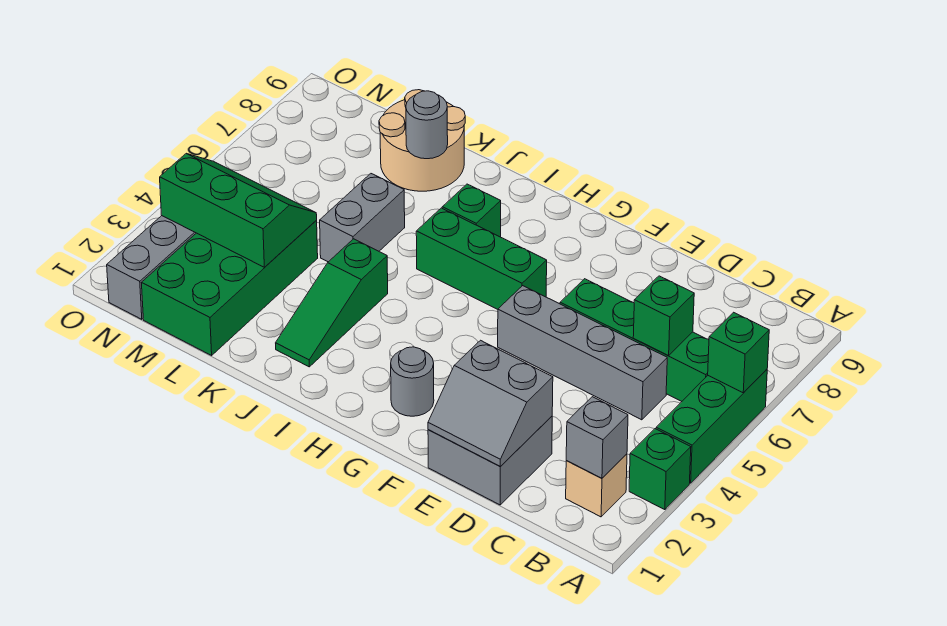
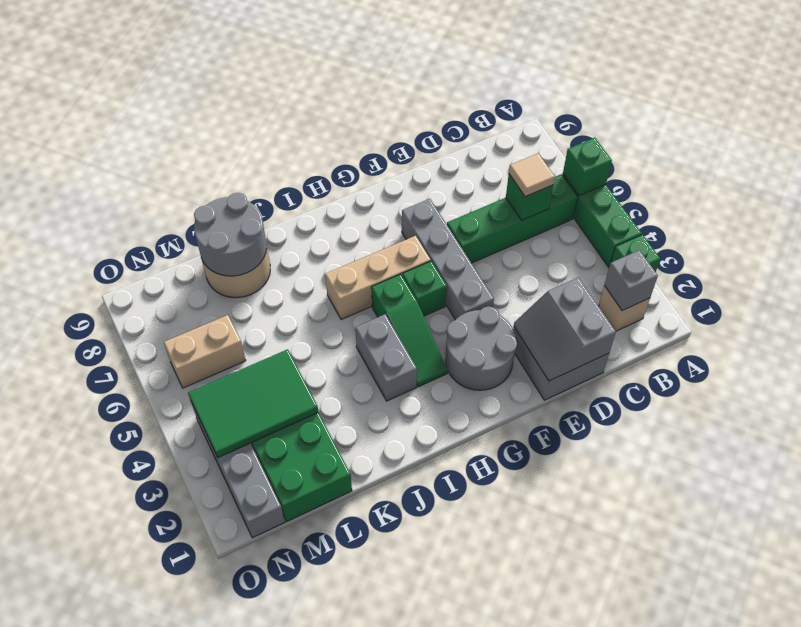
grey 1x4 brick [498,286,667,420] -> grey 1x4 brick turned to [402,199,494,320]
none -> tan 1x1 tile [509,153,555,197]
grey 2x2 slope [428,340,553,466] -> grey 2x2 slope turned to [514,277,616,381]
grey 1x1 round brick [391,347,434,416] -> grey 2x2 round brick [445,307,517,390]
green 1x3 brick [416,208,547,309] -> tan 1x3 brick [325,236,431,320]
green 1x1 brick [442,184,501,237] -> green 1x1 brick moved to [402,261,447,316]
green 1x3 slope [276,239,388,367] -> green 1x3 slope moved to [371,274,448,387]
grey 1x2 brick [320,174,405,262] -> grey 1x2 brick moved to [355,314,417,401]
grey 1x1 round brick [406,91,448,159] -> grey 2x2 round brick [194,193,267,276]
green 2x3 slope [160,154,317,267] -> green 2x3 tile [188,349,318,458]
none -> tan 1x2 brick [164,315,246,388]

